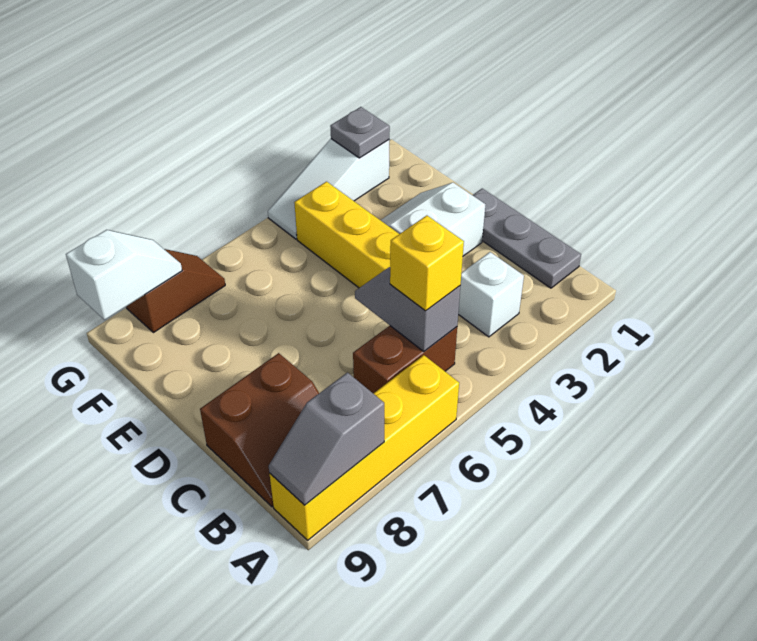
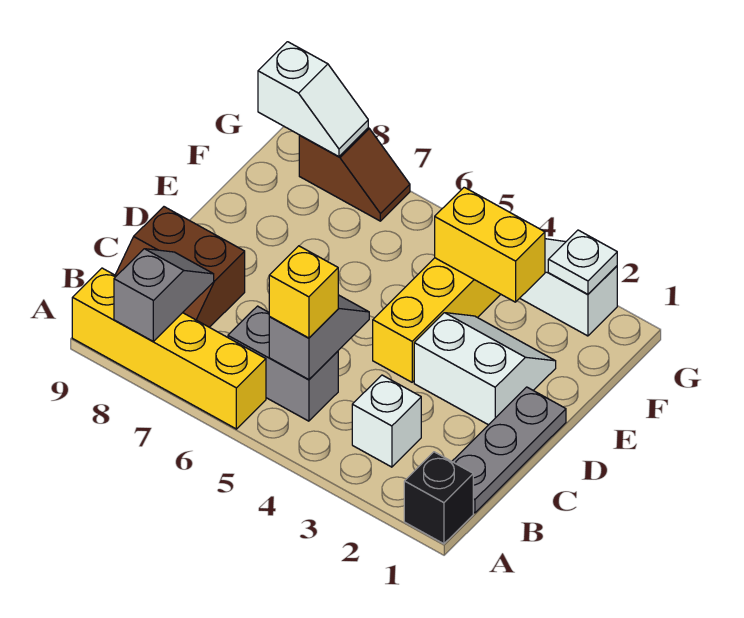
none -> black 1x1 brick [404,452,473,544]
grey 1x2 slope [269,373,384,505] -> grey 1x2 slope turned to [114,249,214,341]
brown 1x2 brick [353,326,457,393] -> grey 1x2 brick [228,306,338,421]
none -> yellow 1x2 brick [435,187,545,302]
grey 1x1 plate [330,107,390,158] -> white 1x1 plate [548,230,617,294]

